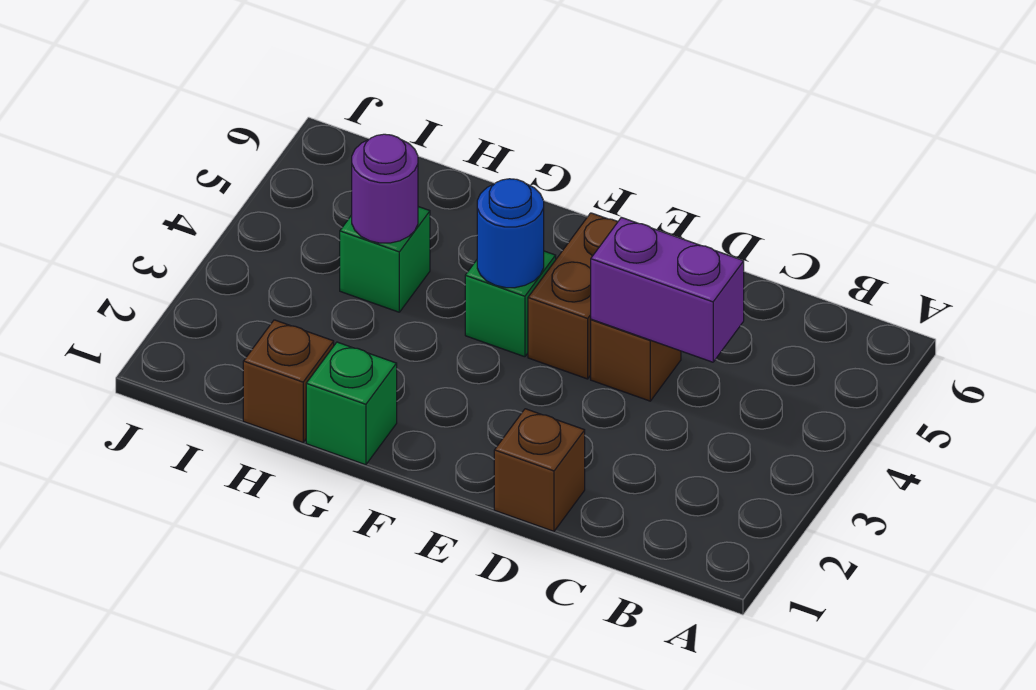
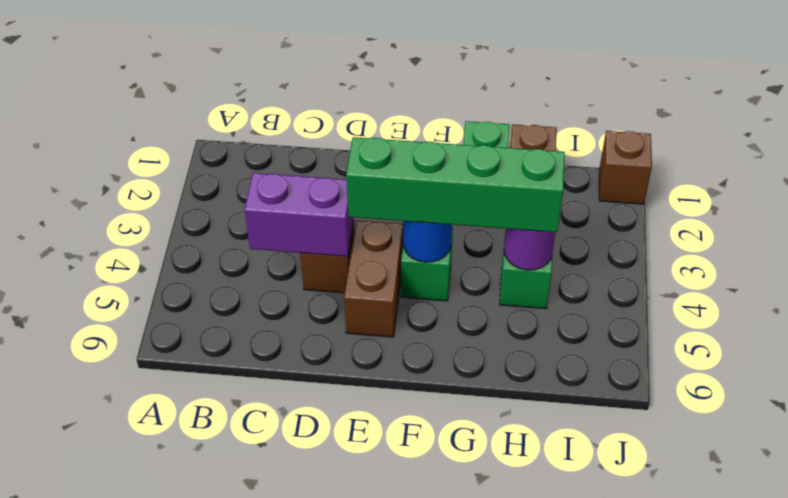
brown 1x1 brick [494,409,585,531] -> brown 1x1 brick moved to [599,131,652,204]
none -> green 1x4 brick [346,137,565,232]

